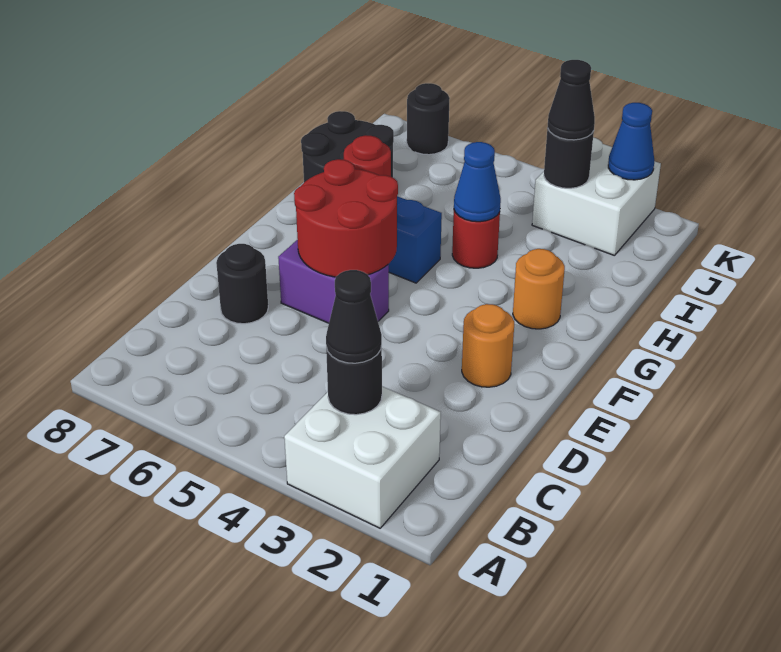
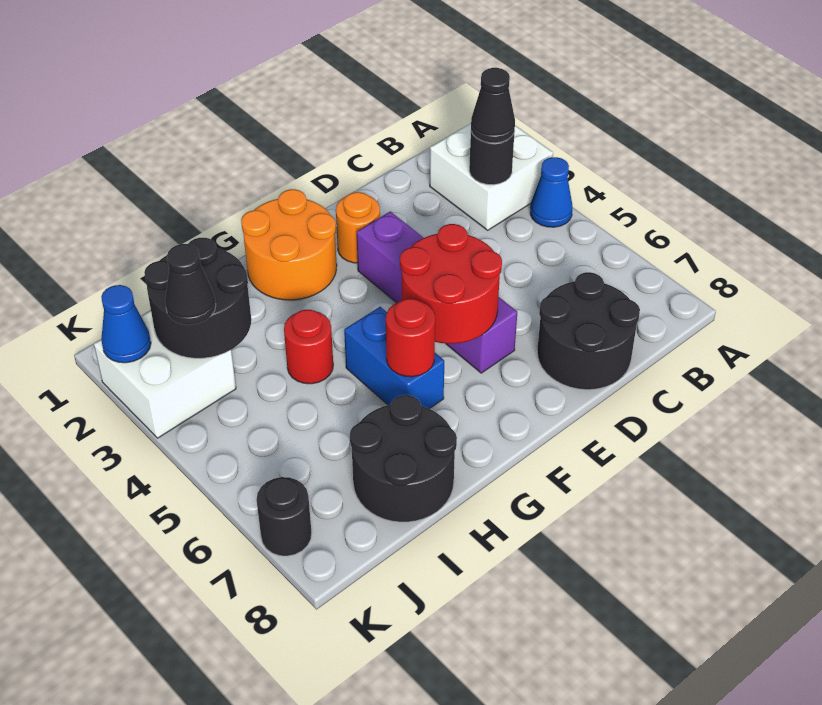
black 1x1 round brick [216,244,268,324] -> black 2x2 round brick [537,272,640,390]
purple 1x2 brick [278,240,389,323] -> purple 1x4 brick [357,211,517,373]
orange 1x1 round brick [513,249,565,329] -> orange 2x2 round brick [241,189,337,300]
blue 1x1 cone [454,142,501,222] -> blue 1x1 cone moved to [530,157,572,227]
black 1x1 round brick [544,127,594,188] -> black 2x2 round brick [144,238,251,358]

